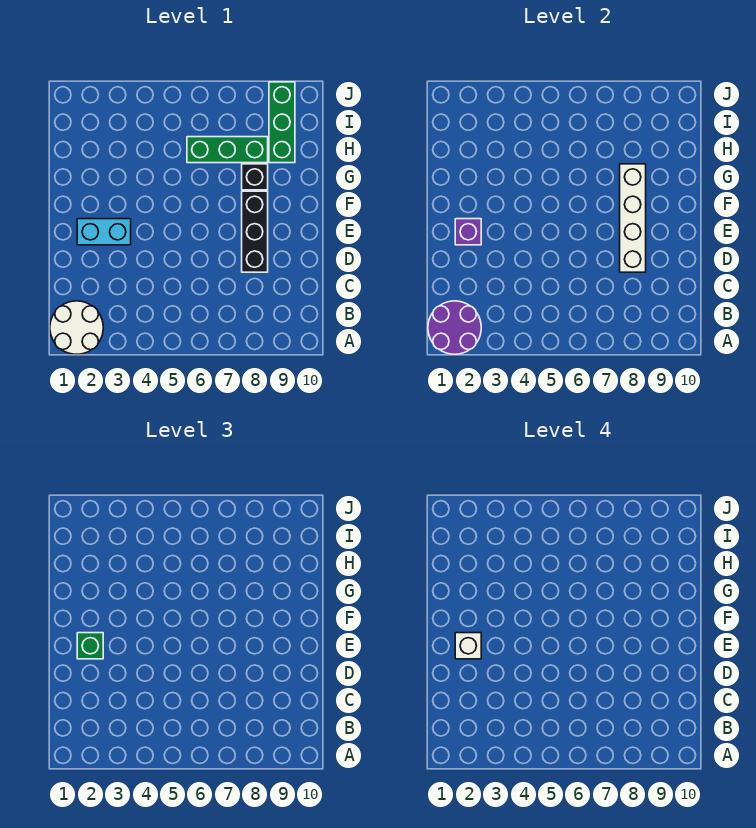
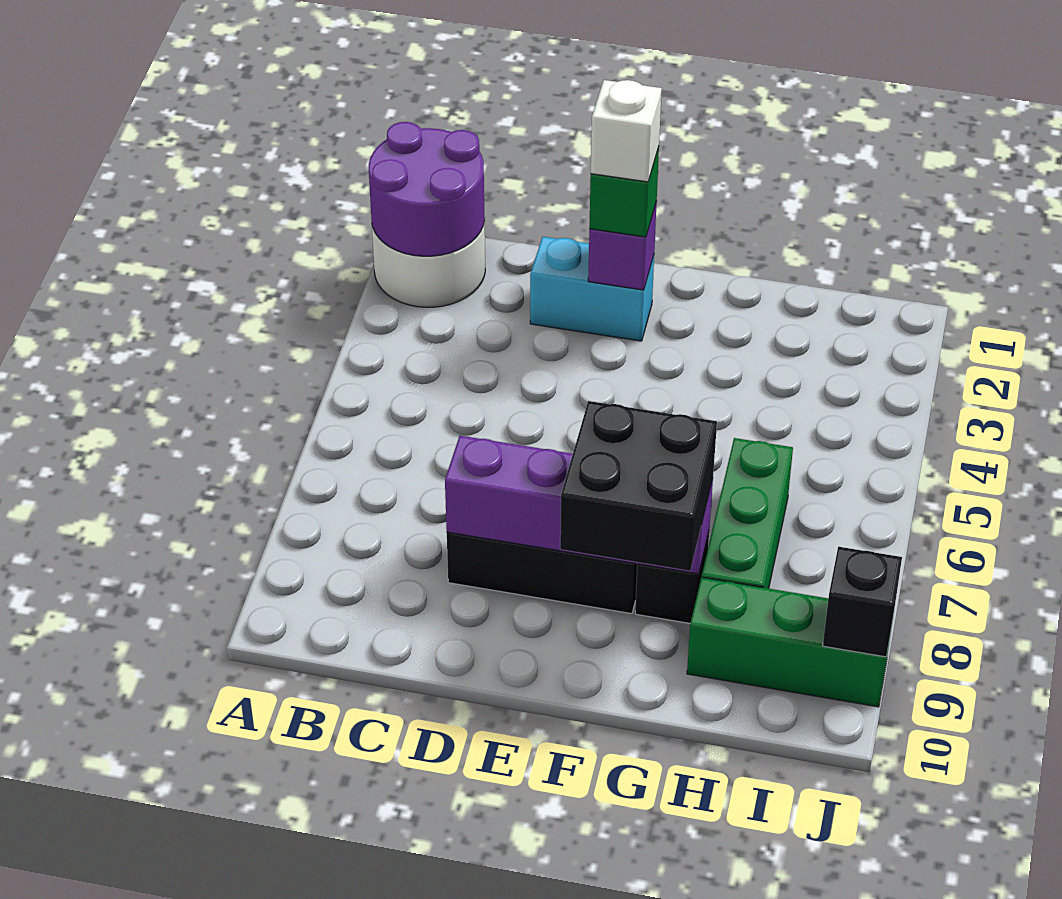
white 1x4 brick [620,164,646,272] -> purple 1x4 brick [445,436,713,574]
cyan 1x2 brick [77,219,131,245] -> cyan 1x2 brick turned to [530,237,654,341]
none -> black 2x2 brick [560,401,717,571]
none -> black 1x1 brick [823,547,902,657]

